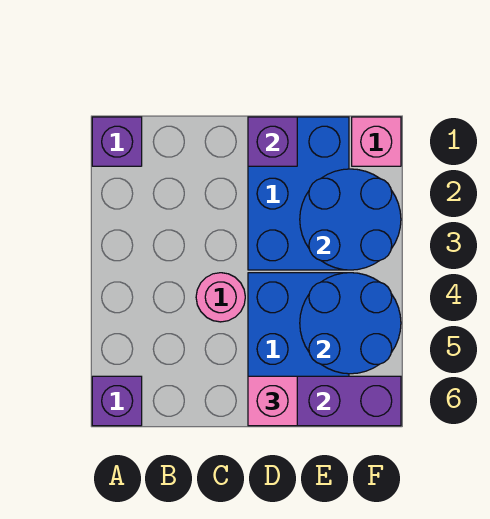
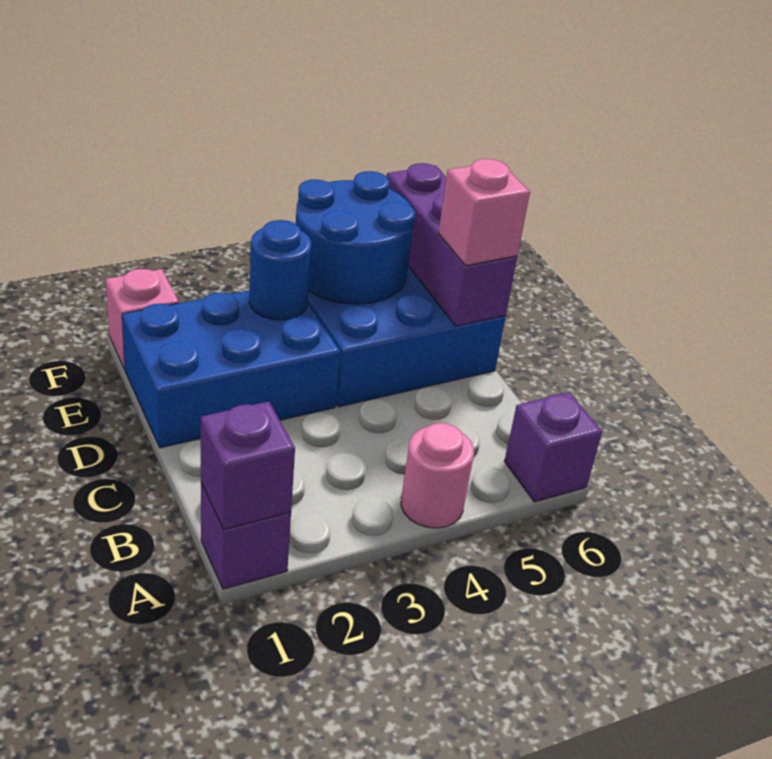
pink 1x1 round brick [196,273,245,322] -> pink 1x1 round brick moved to [401,423,474,528]
purple 1x1 brick [248,117,297,166] -> purple 1x1 brick moved to [201,401,295,529]
blue 2x2 round brick [300,169,401,270] -> blue 1x1 round brick [249,220,311,320]

